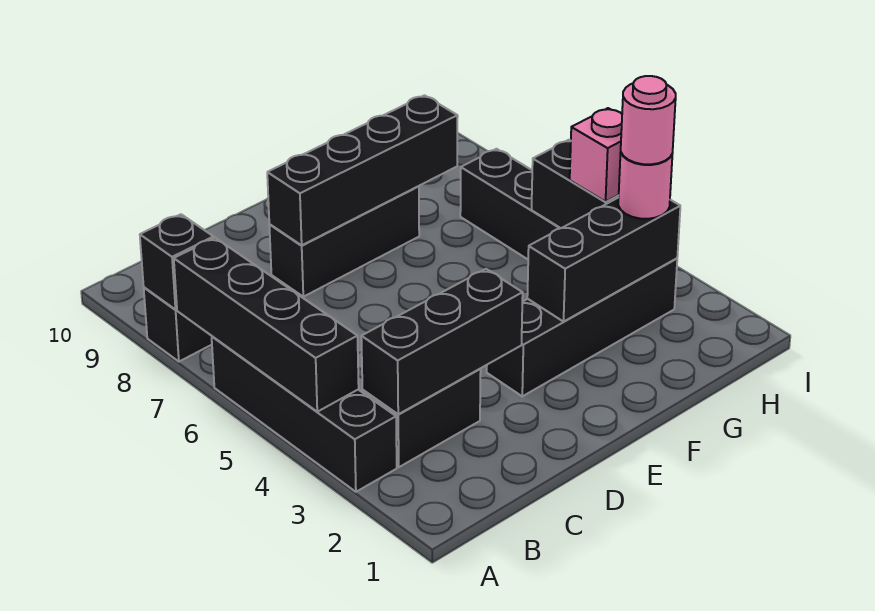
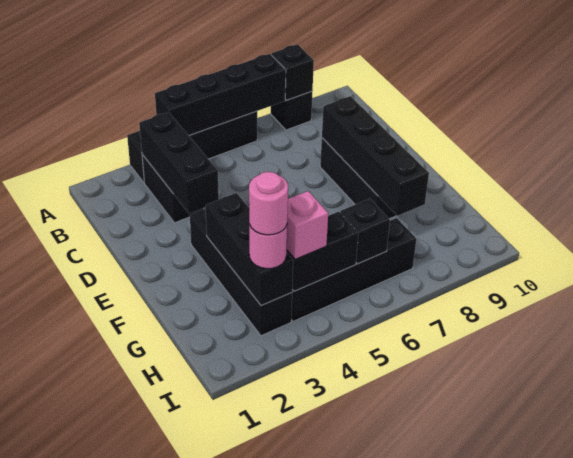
none -> black 1x1 brick [340,199,390,264]

